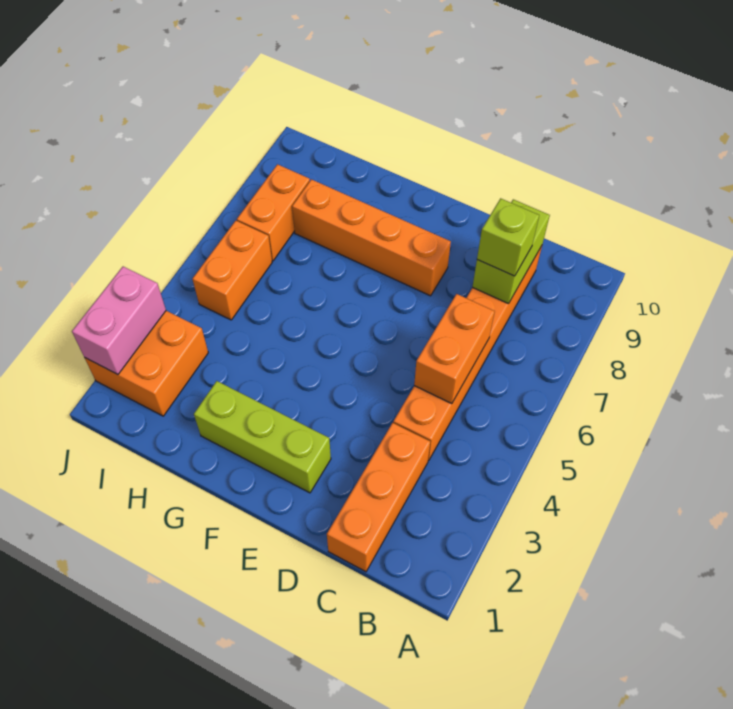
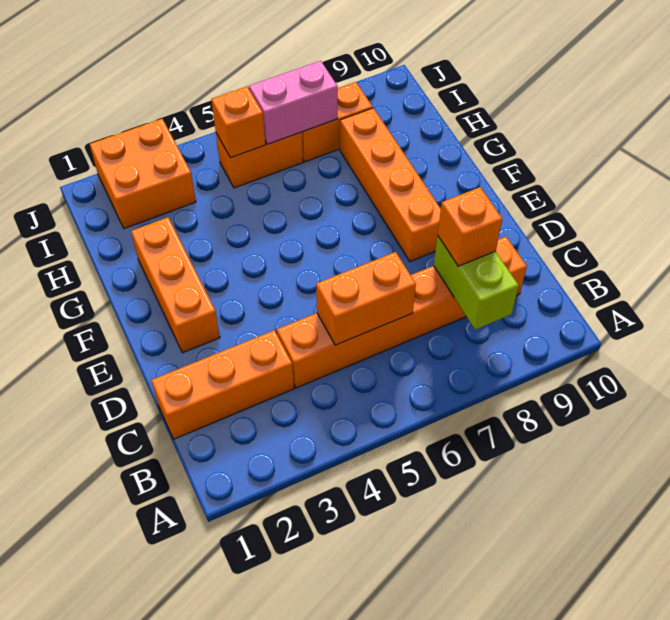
lime 1x2 brick [473,199,550,304] -> lime 1x2 brick turned to [434,236,519,330]
lime 1x1 brick [477,198,539,276] -> orange 1x1 brick [438,187,502,266]
lime 1x3 brick [194,381,331,493] -> orange 1x3 brick [131,217,220,353]
none -> orange 1x1 brick [211,87,265,158]
pink 1x2 brick [72,267,166,375] -> pink 1x2 brick moved to [249,61,338,144]

